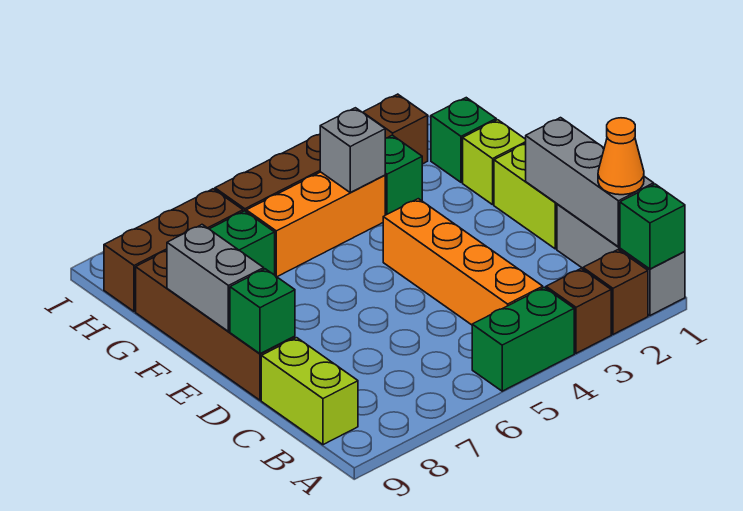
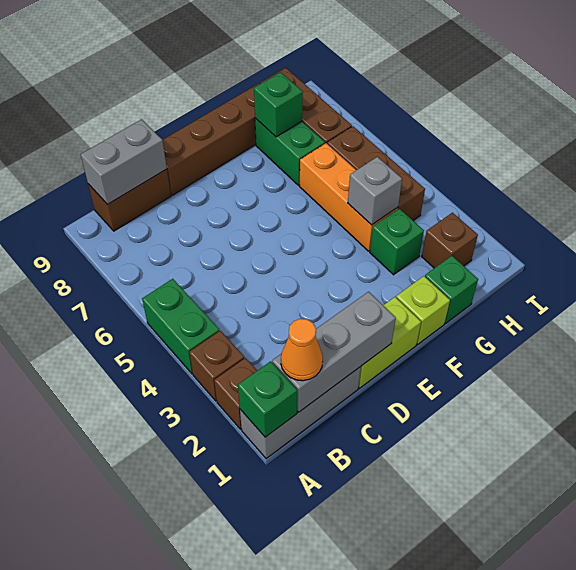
orange 1x4 brick [383,199,543,325] -> none
lime 1x2 brick [261,338,358,445] -> brown 1x2 brick [88,169,171,231]
green 1x1 brick [230,269,295,354] -> green 1x1 brick moved to [254,72,303,137]
grey 1x2 brick [167,225,264,332] -> grey 1x2 brick moved to [81,119,167,204]

